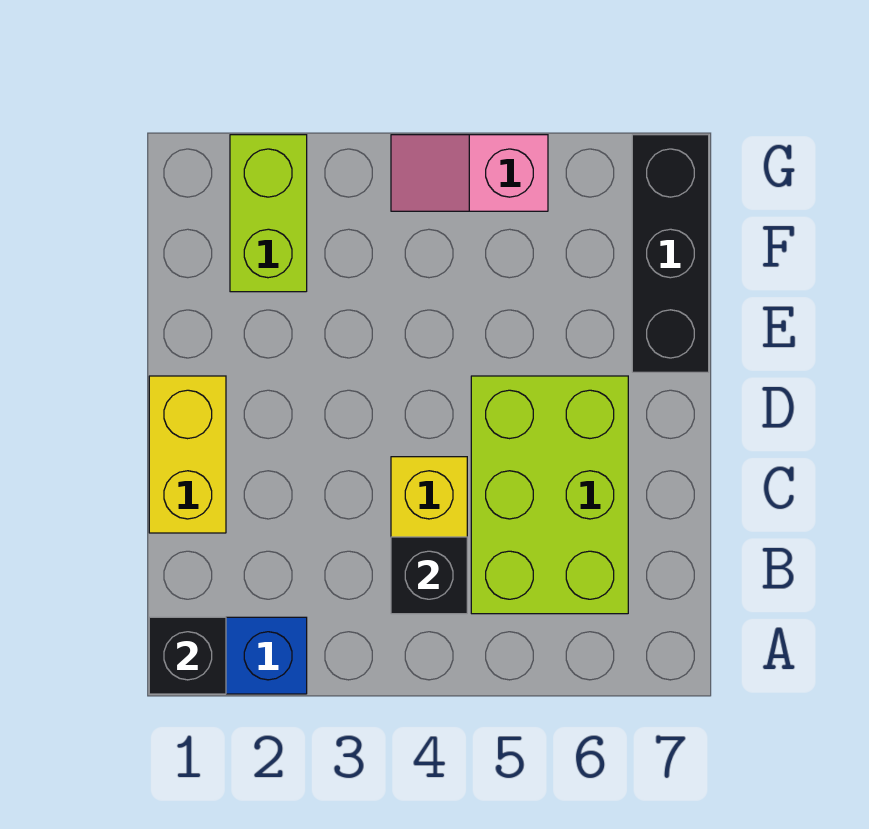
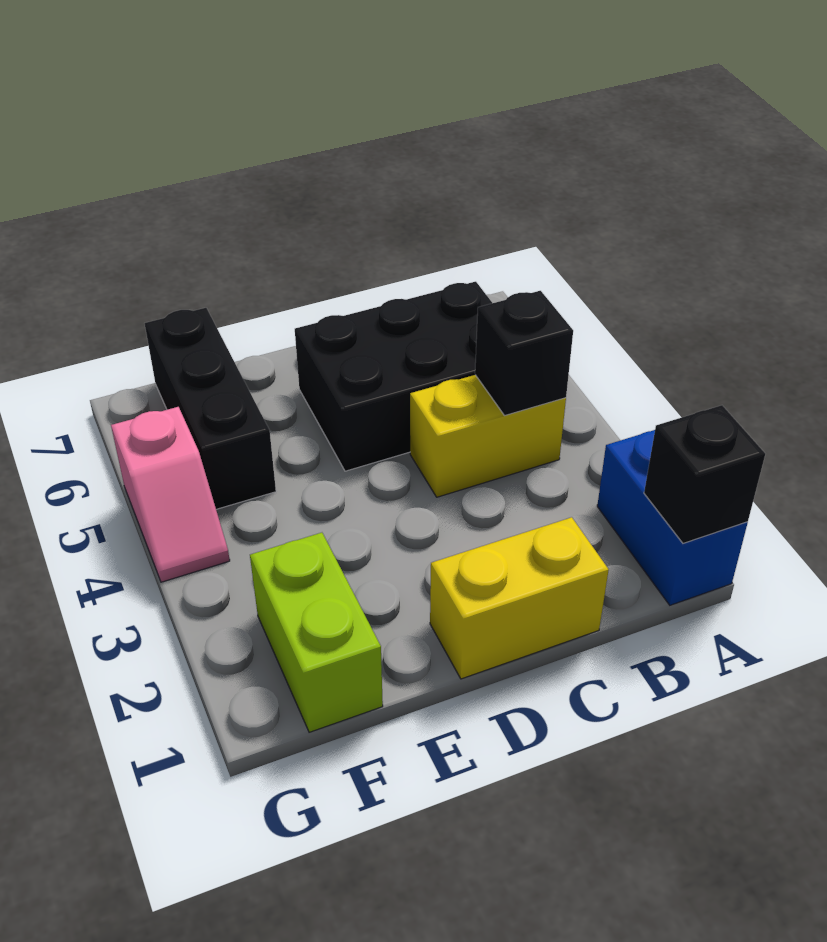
lime 2x3 brick [471,376,628,614] -> black 2x3 brick [295,282,492,471]
black 1x3 brick [632,135,709,372] -> black 1x3 brick turned to [145,308,276,509]
lime 1x2 brick [230,135,307,292] -> lime 1x2 brick turned to [250,533,383,732]

